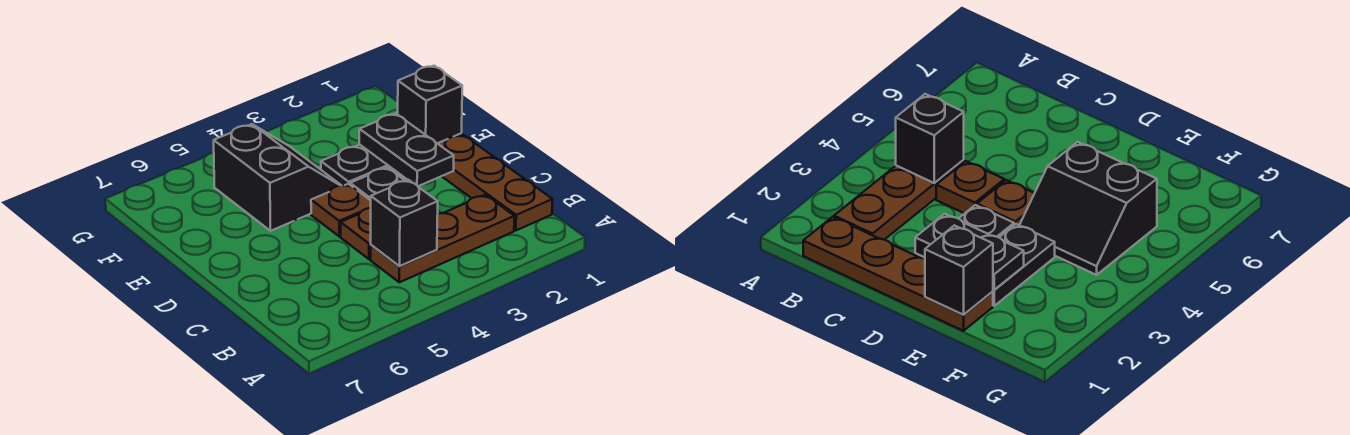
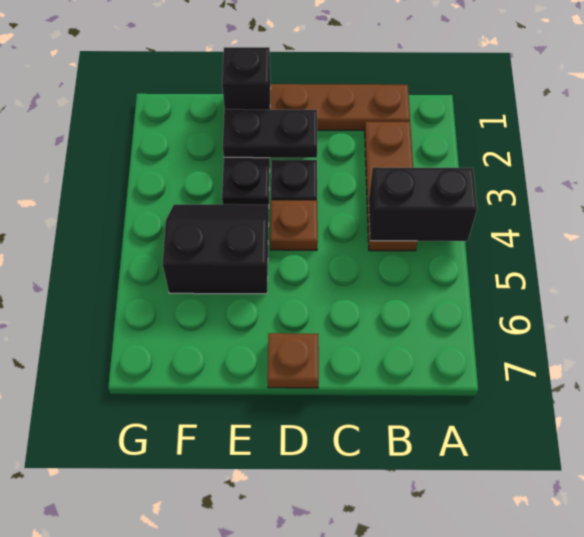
black 1x1 brick [371,180,438,266] -> black 1x2 brick [369,167,477,241]
brown 1x1 plate [341,208,371,259] -> brown 1x1 plate moved to [268,333,319,388]

